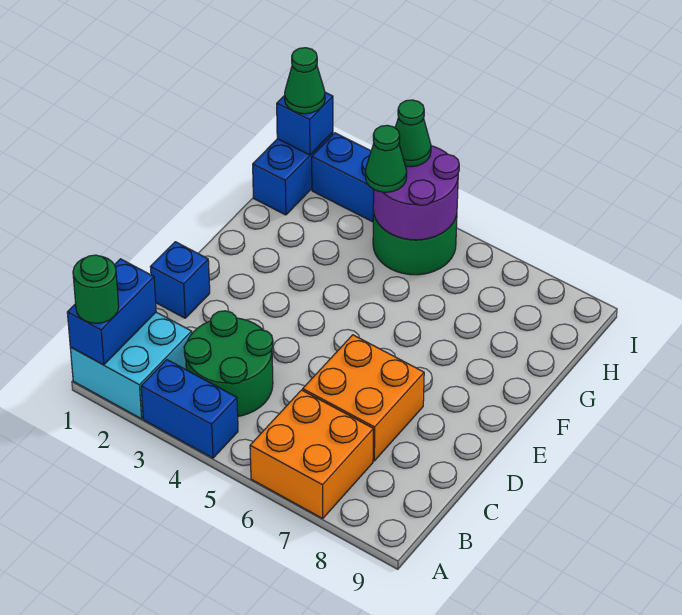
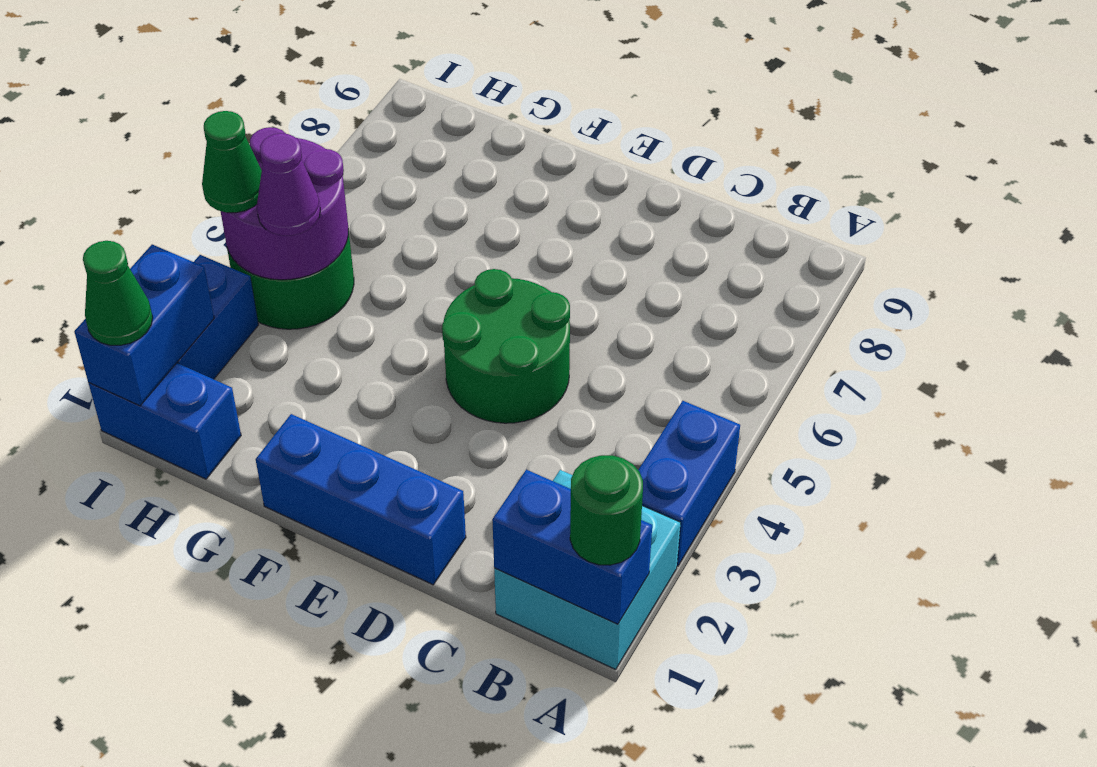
orange 2x2 brick [250,390,373,518] -> none
green 2x2 round brick [184,311,273,416] -> green 2x2 round brick moved to [442,269,570,423]
orange 2x2 brick [303,335,424,461] -> none
blue 1x1 brick [151,242,210,318] -> blue 1x3 brick [256,414,466,585]
green 1x1 cone [365,125,407,192] -> purple 1x1 cone [257,133,320,236]
blue 1x1 brick [277,92,333,155] -> blue 1x2 brick [74,245,214,406]

